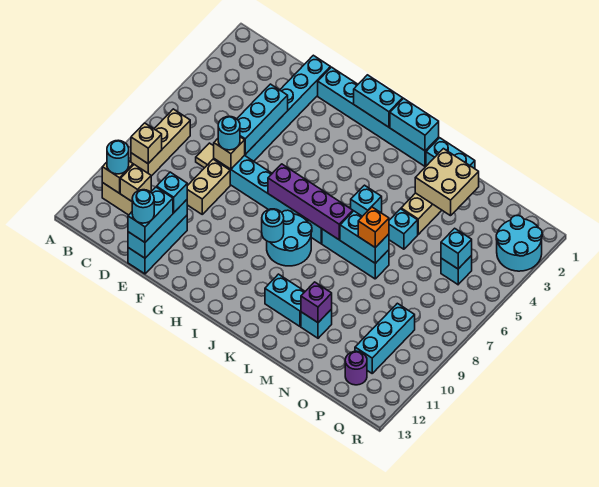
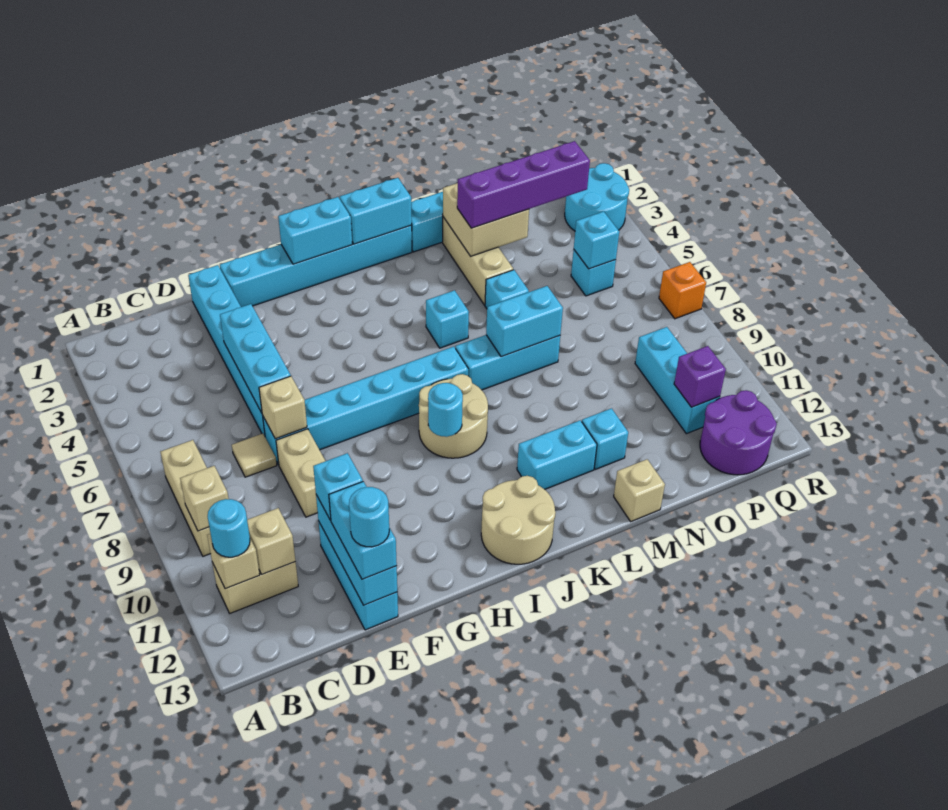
cyan 1x1 round brick [218,116,240,150] -> none
purple 1x4 brick [268,164,353,240] -> purple 1x4 brick moved to [457,141,590,228]
cyan 2x2 round brick [267,210,312,266] -> tan 2x2 round brick [419,374,488,458]
none -> tan 2x2 round brick [481,476,556,564]
orange 1x1 brick [358,207,389,248] -> orange 1x1 brick moved to [659,262,706,319]
purple 1x1 brick [301,282,332,323] -> purple 1x1 brick moved to [674,346,726,407]
none -> tan 1x1 brick [614,459,665,521]
purple 1x1 round brick [345,351,367,385] -> purple 2x2 round brick [700,390,777,475]

